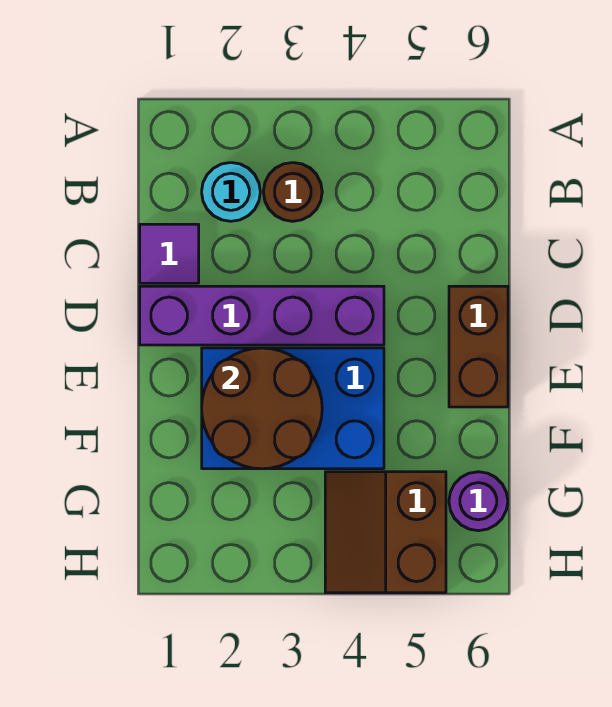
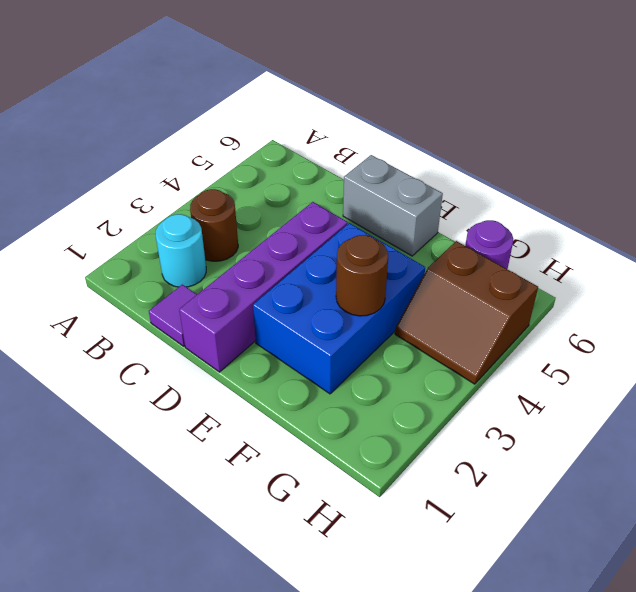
brown 1x2 brick [449,286,508,407] -> grey 1x2 brick [343,155,443,256]
brown 2x2 round brick [202,348,322,469] -> brown 1x1 round brick [336,235,388,316]

